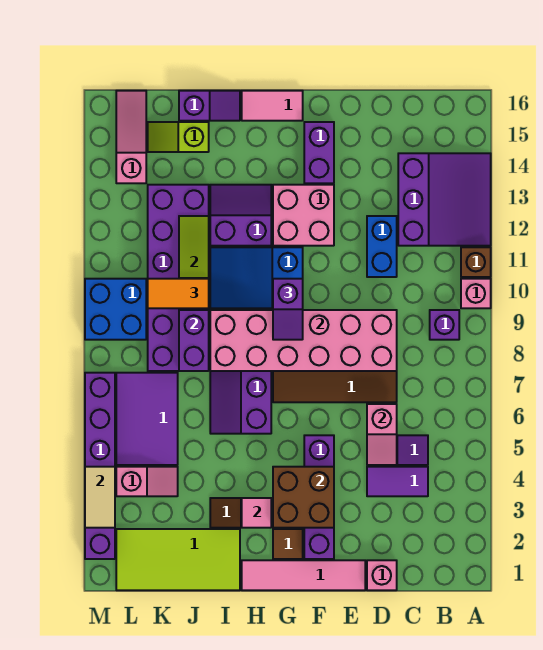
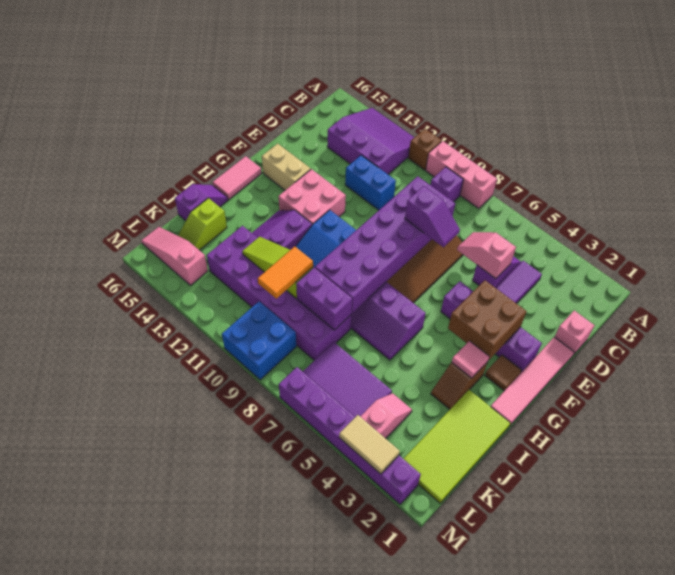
pink 1x1 brick [461,279,491,308] -> pink 1x3 brick [426,141,497,209]
pink 1x2 slope [367,404,397,465] -> pink 1x2 slope turned to [457,232,516,279]
pink 2x6 brick [210,310,397,371] -> purple 2x6 brick [315,176,455,313]
purple 1x2 brick [304,122,334,183] -> tan 1x2 brick [262,144,311,190]
purple 1x2 slope [273,279,303,340] -> purple 1x2 slope moved to [405,186,460,247]

